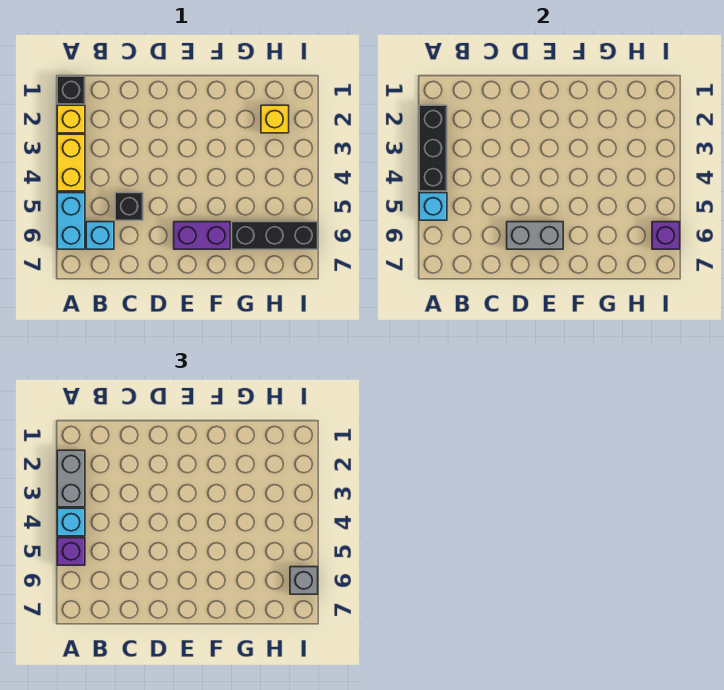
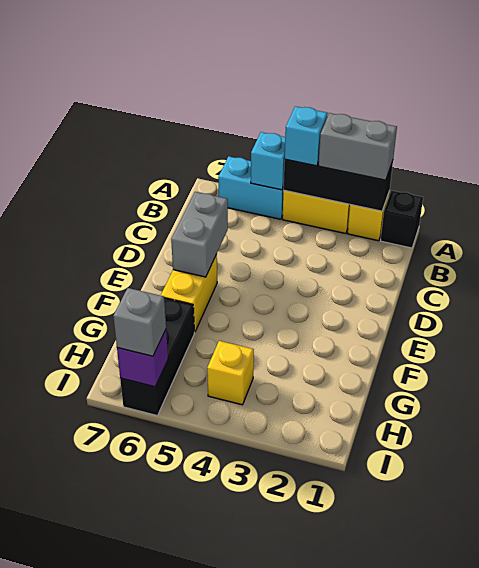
purple 1x1 brick [57,538,85,565] -> none
cyan 1x1 brick [86,222,114,249] -> none
black 1x1 brick [115,193,143,220] -> none
purple 1x2 brick [174,222,230,249] -> yellow 1x2 brick [161,255,217,332]
yellow 1x1 brick [261,105,289,133] -> yellow 1x1 brick moved to [207,341,254,405]

